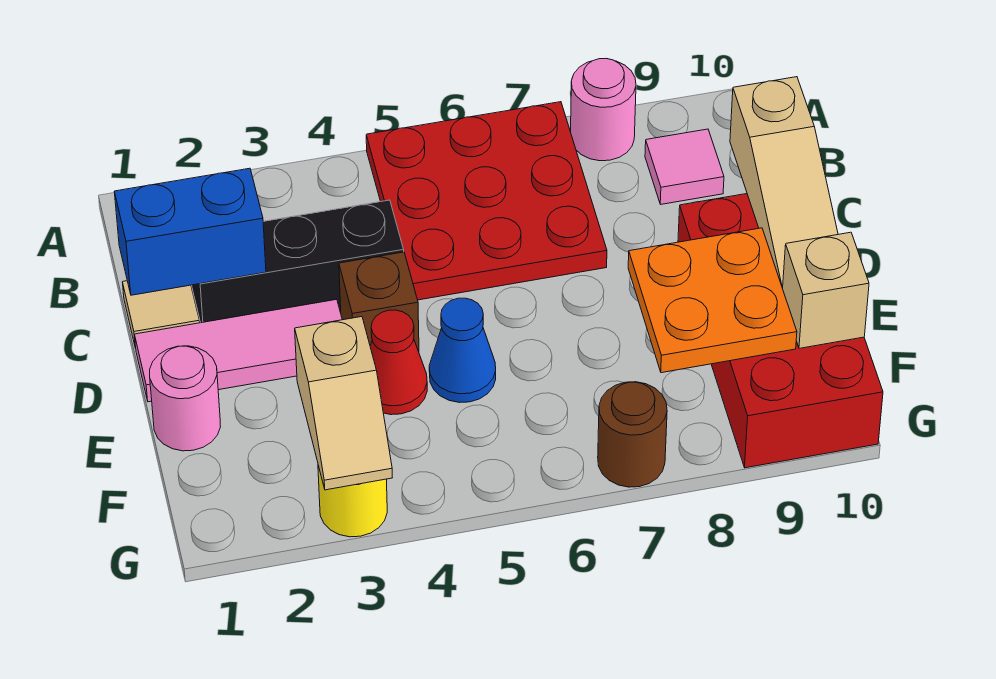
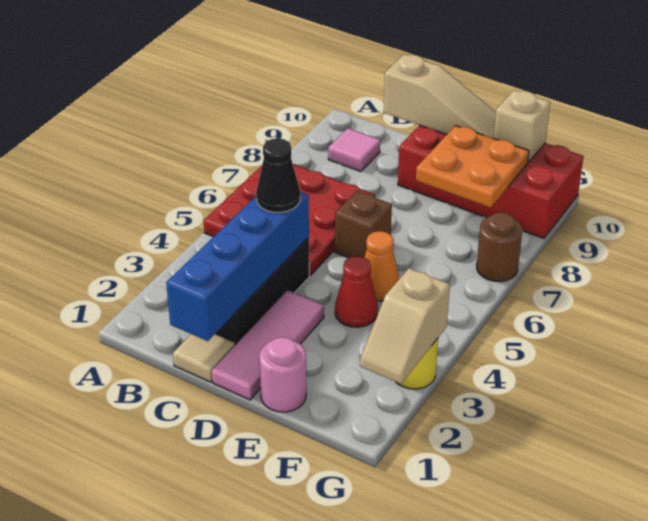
pink 1x1 round brick [571,59,636,161] -> none
blue 1x2 brick [114,168,266,295] -> blue 1x4 brick [166,192,309,341]
none -> black 1x1 cone [256,138,300,213]
brown 1x1 brick [339,252,419,352] -> brown 1x1 brick moved to [335,191,392,258]
blue 1x1 cone [429,298,496,403] -> orange 1x1 cone [364,231,400,301]
tan 1x2 slope [295,317,392,490] -> tan 1x2 slope turned to [360,268,450,384]

